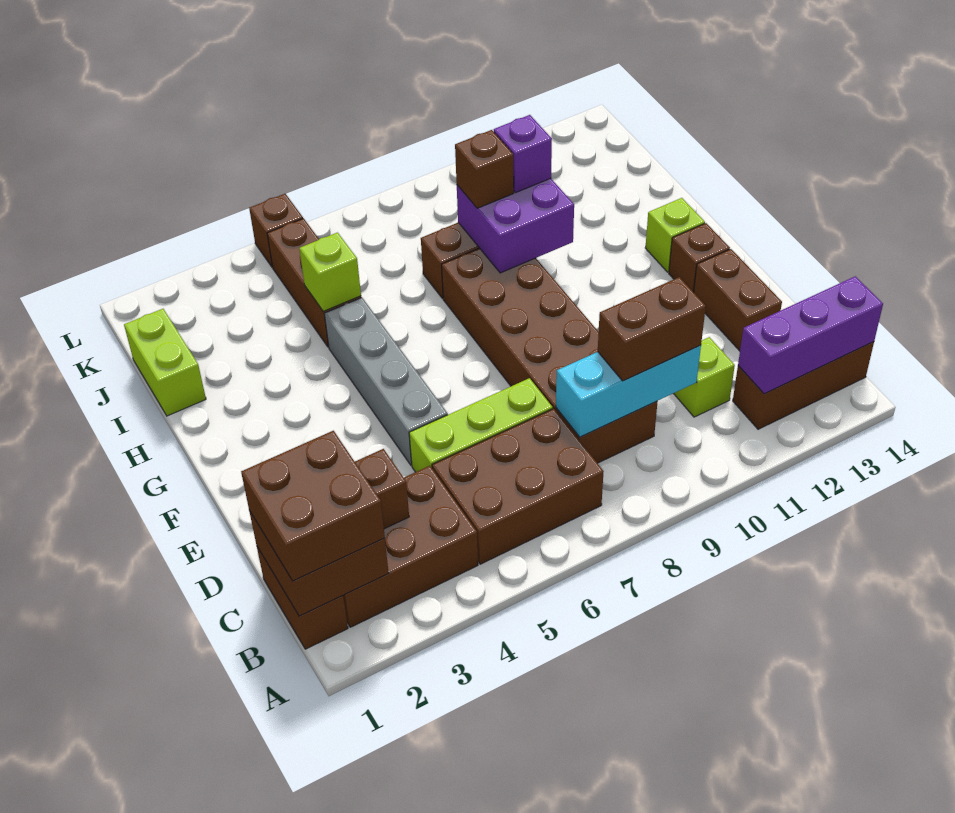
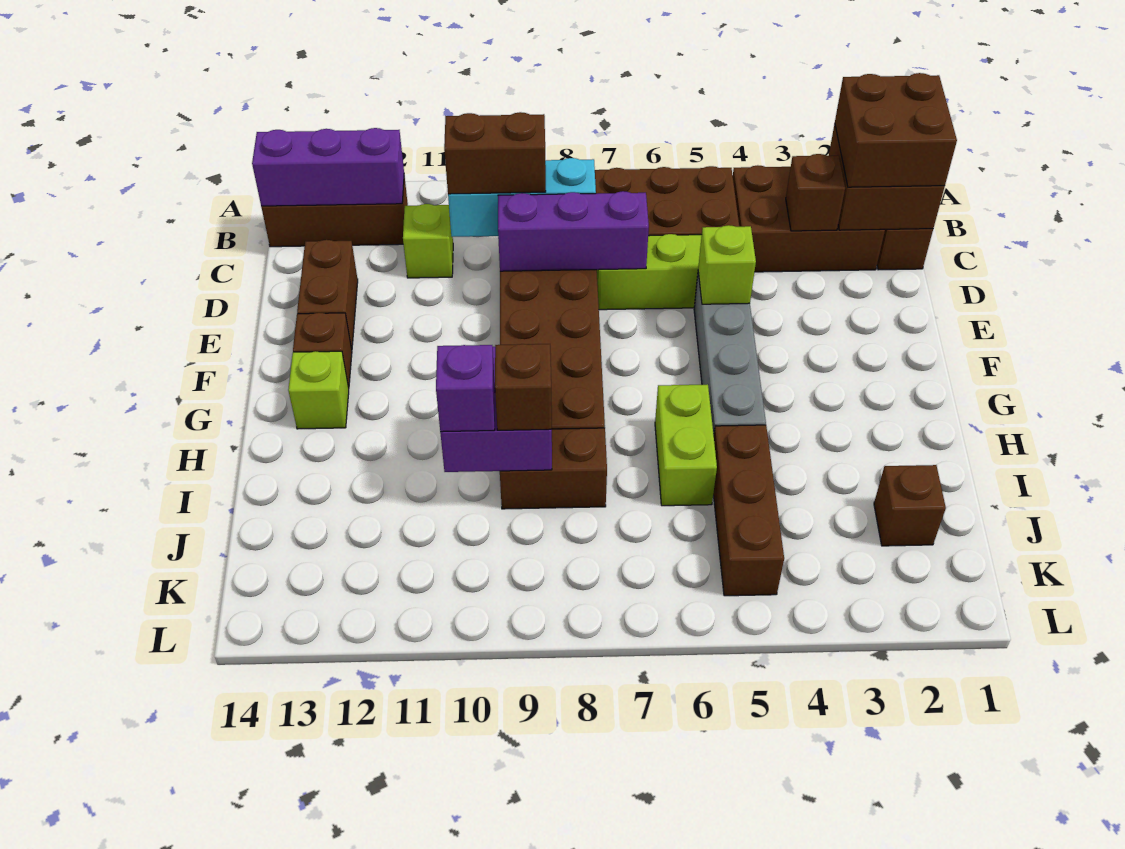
none -> purple 1x3 brick [498,191,649,271]
lime 1x2 brick [124,309,206,416] -> lime 1x2 brick moved to [655,384,717,506]
lime 1x1 brick [299,233,361,311] -> lime 1x1 brick moved to [698,225,756,304]
brown 1x1 brick [249,194,303,267] -> brown 1x1 brick moved to [874,465,946,546]

